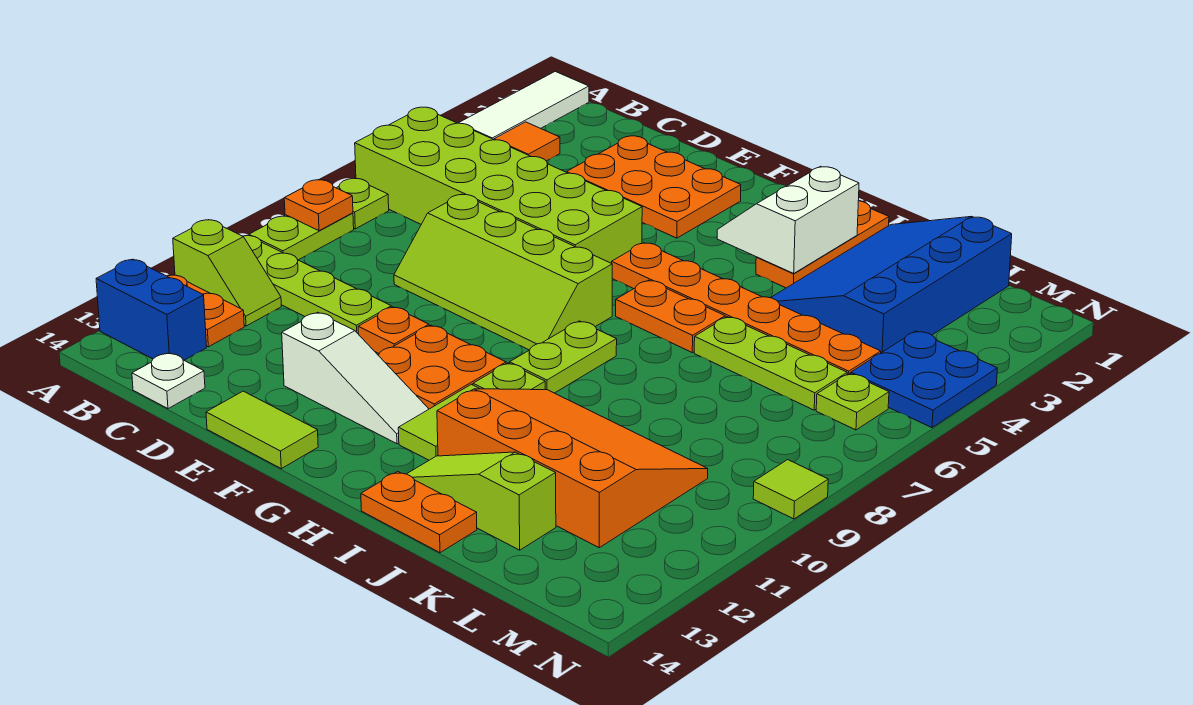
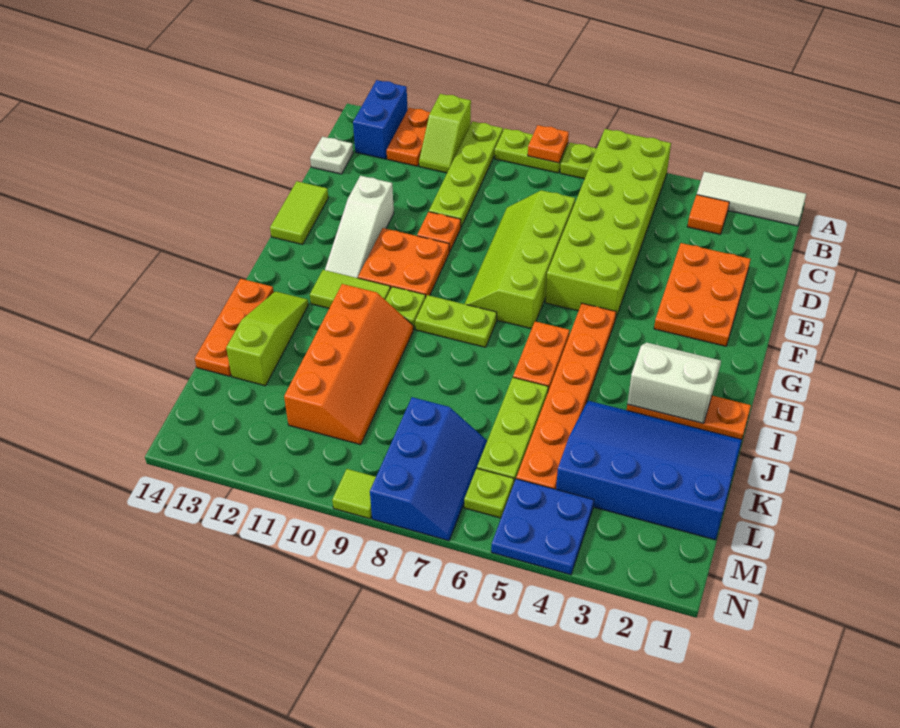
orange 3x4 slope [437,389,708,548] -> orange 2x4 slope [284,284,413,445]
orange 1x2 plate [361,472,477,553] -> orange 1x3 plate [195,279,274,376]
none -> blue 2x3 slope [370,397,487,541]

